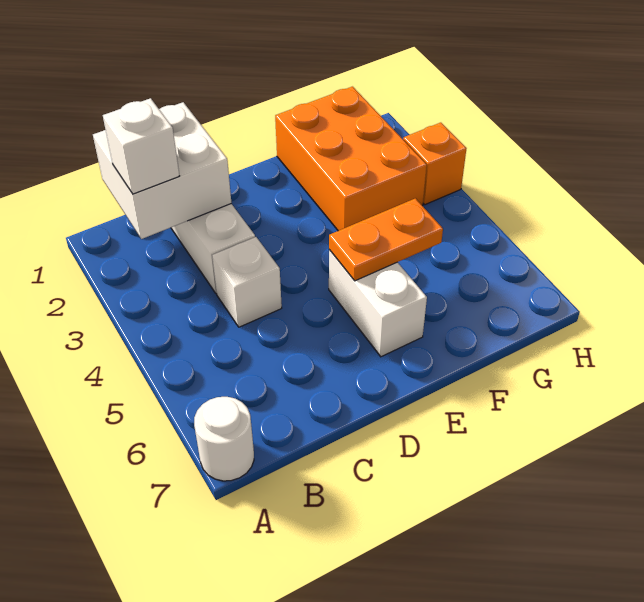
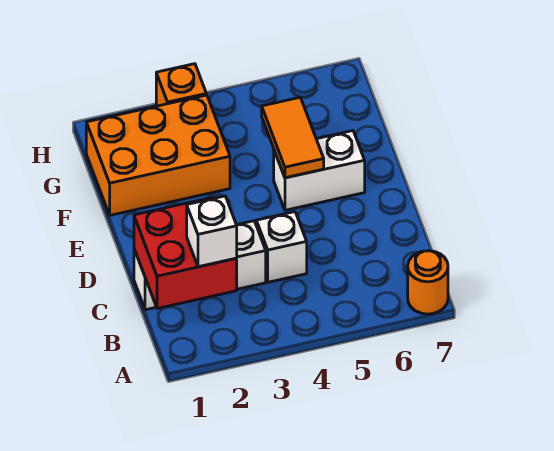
white 1x1 round brick [194,397,254,481] -> orange 1x1 round brick [408,251,448,314]
white 2x2 brick [93,102,231,239] -> red 2x2 brick [134,197,237,308]
orange 1x2 plate [329,198,443,281] -> orange 1x2 tile [262,97,324,178]

